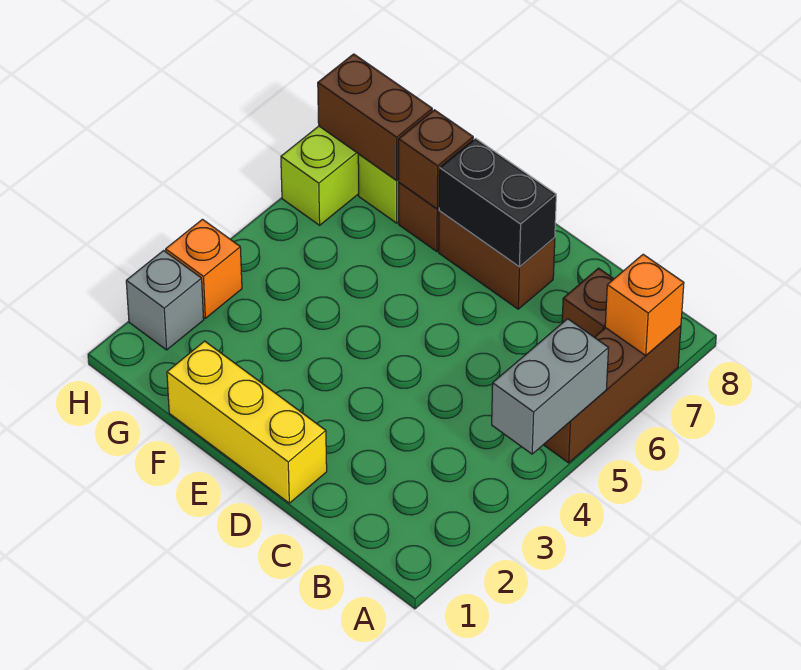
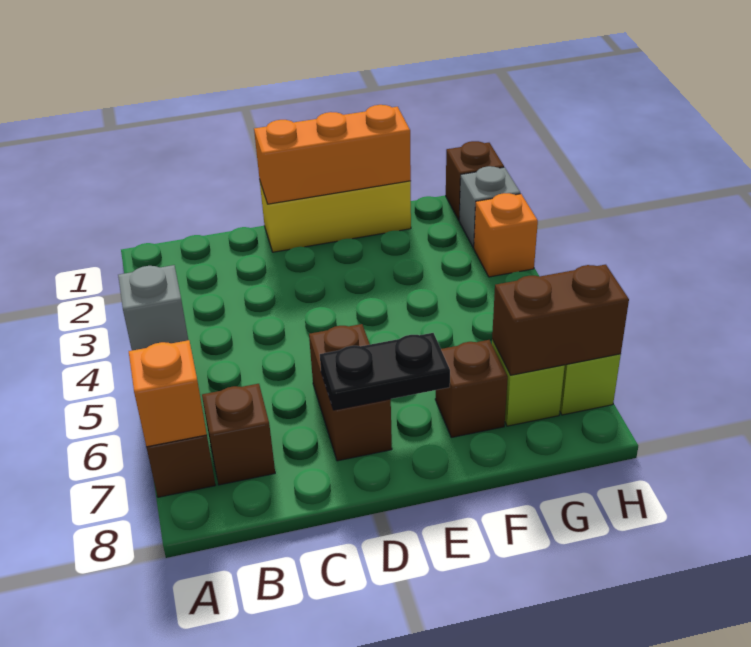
grey 1x2 brick [492,319,609,454] -> grey 1x1 brick [118,265,188,350]
none -> orange 1x3 brick [254,105,411,204]
brown 1x2 brick [439,211,555,309] -> brown 1x2 brick turned to [309,324,392,461]
black 1x2 brick [439,138,556,267] -> black 1x2 plate [320,333,450,410]
brown 1x1 brick [399,110,473,209] -> brown 1x1 brick moved to [446,141,504,220]

